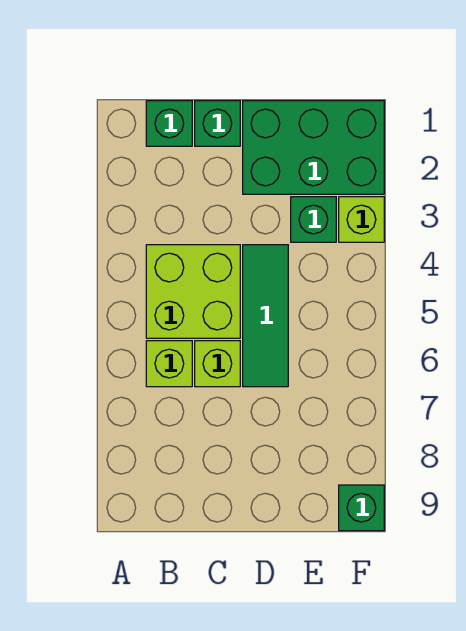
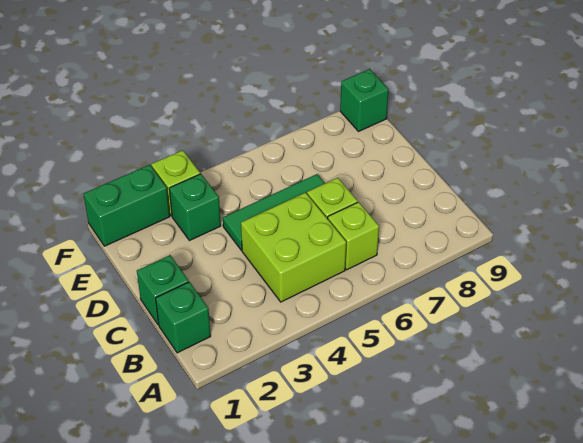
green 2x3 brick [243,101,384,194] -> green 1x2 brick [84,165,170,246]

